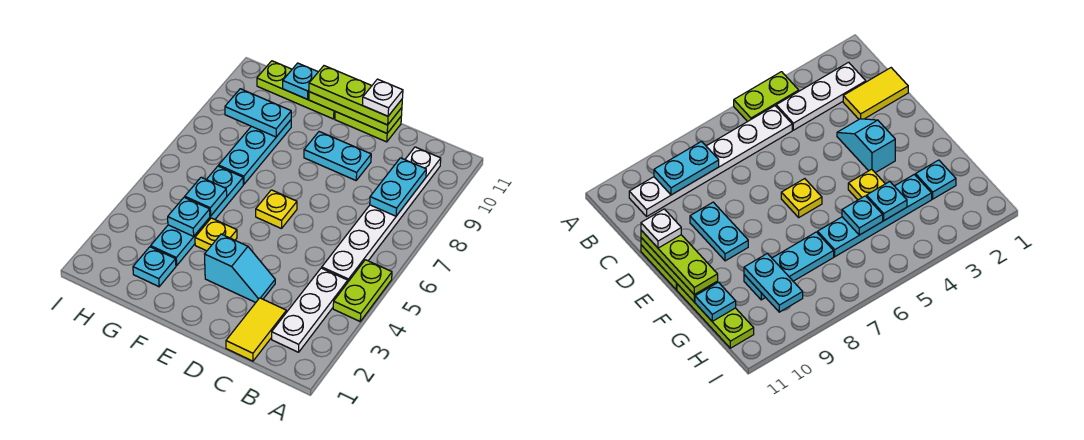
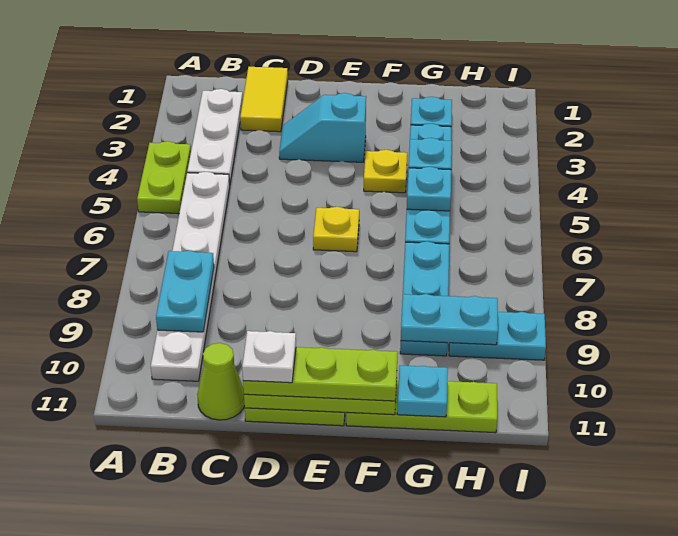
none -> lime 1x1 cone [197,343,245,420]
cyan 1x2 plate [304,132,371,180] -> cyan 1x2 plate moved to [449,312,546,360]

